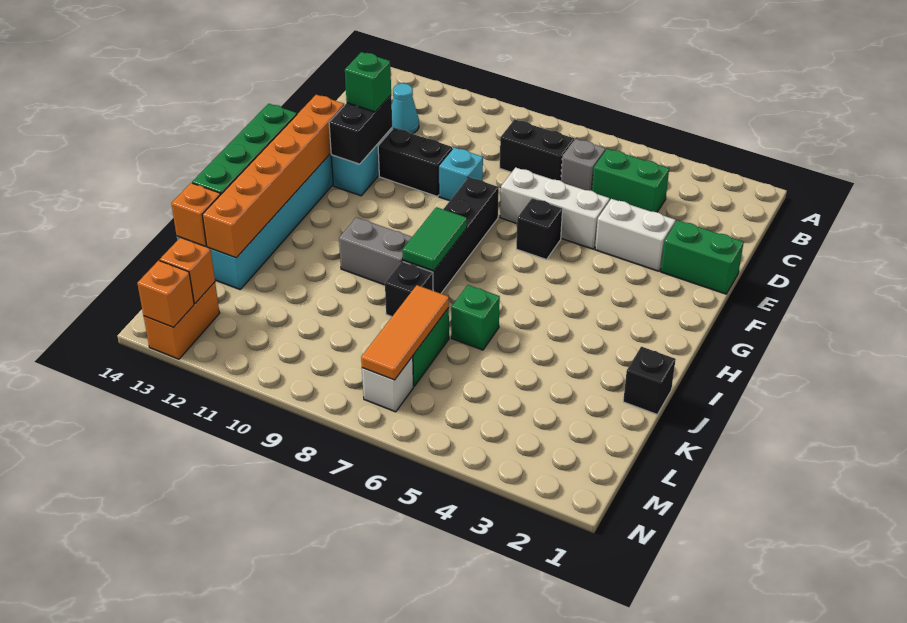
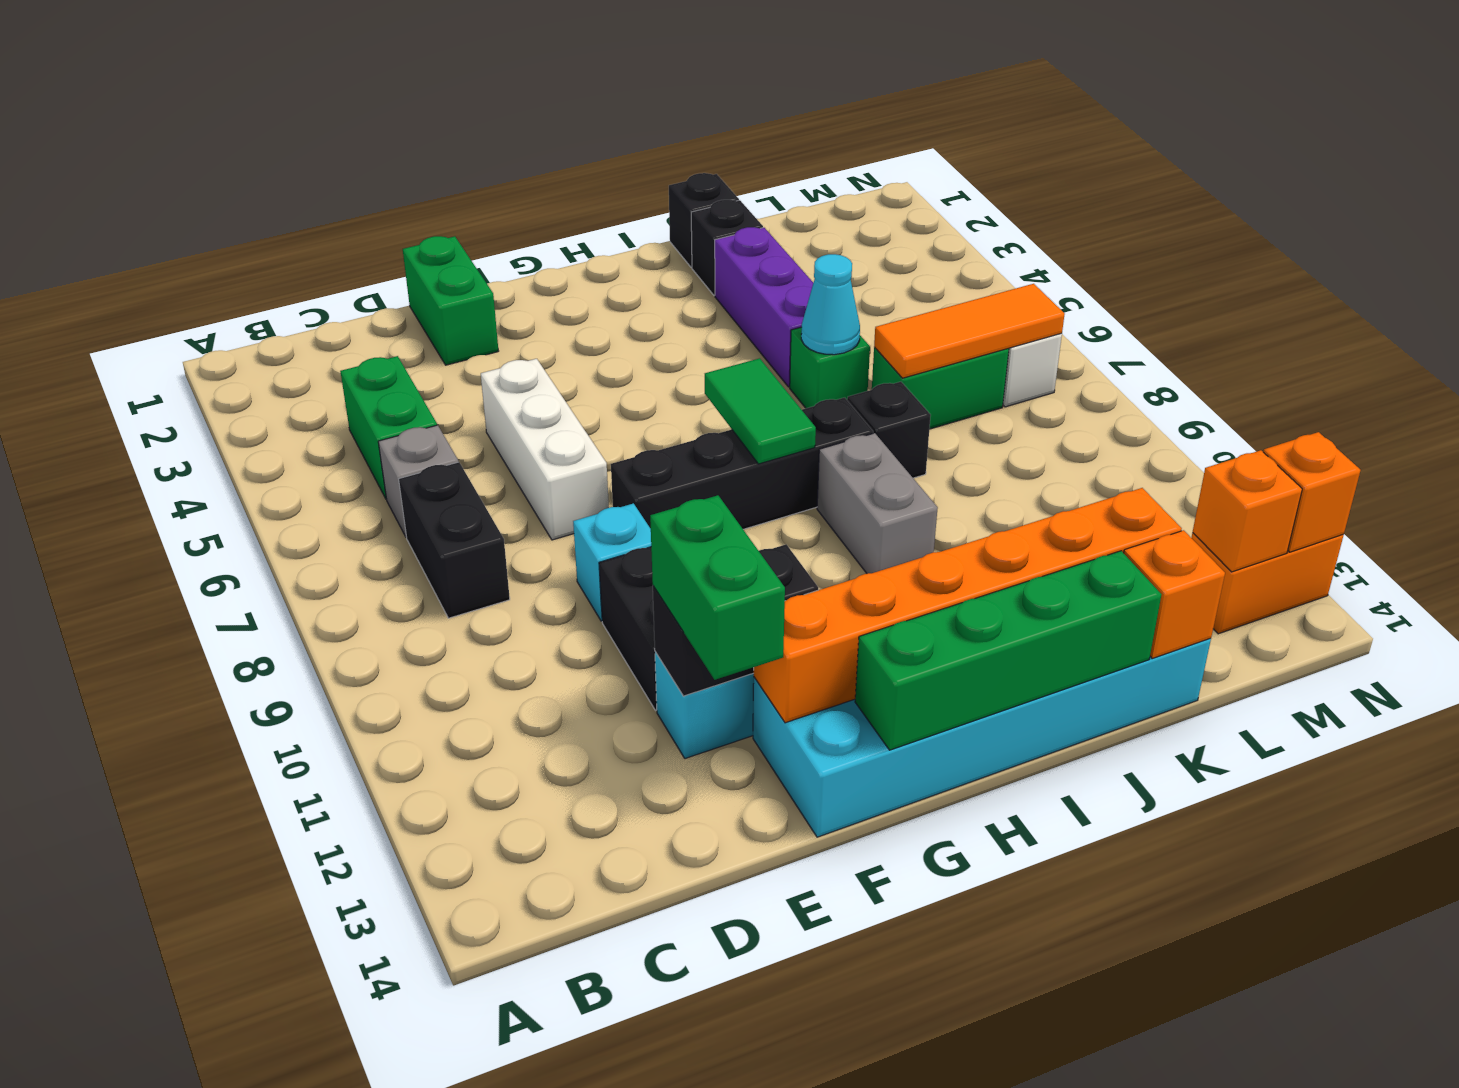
cyan 1x1 cone [392,83,419,134] -> cyan 1x1 cone moved to [801,254,860,355]
white 1x2 brick [595,199,676,271] -> none
green 1x1 brick [345,52,391,112] -> green 1x2 brick [650,495,785,680]
black 1x1 brick [516,198,563,259] -> black 1x1 brick moved to [691,200,763,296]
green 1x2 tile [402,207,467,271] -> green 1x2 tile turned to [705,358,816,464]
none -> purple 1x3 brick [715,227,813,387]

